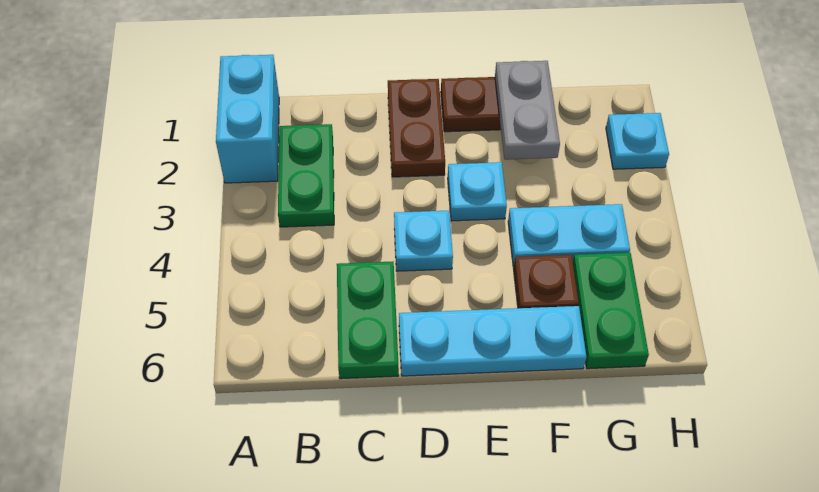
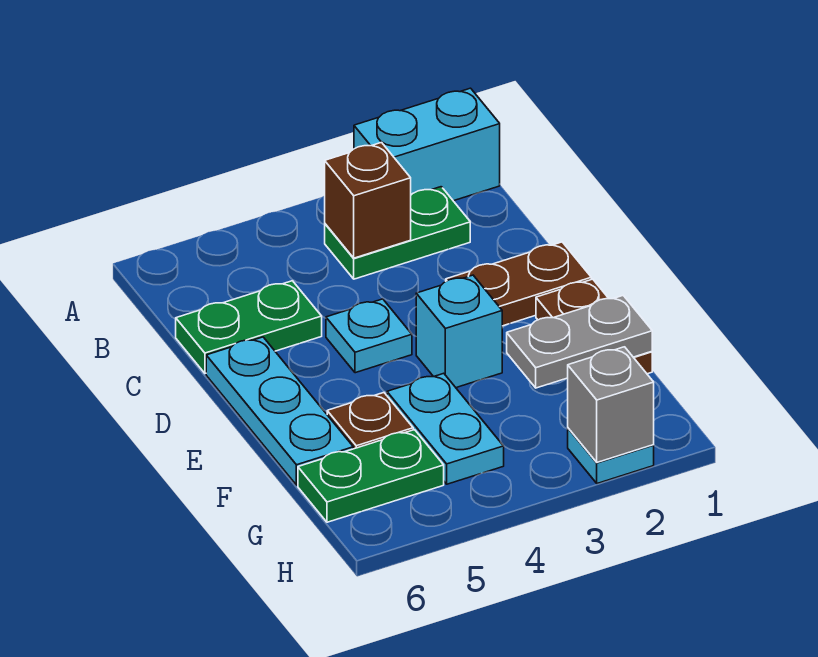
none -> brown 1x1 brick [325,143,411,258]
cyan 1x1 plate [448,162,507,221] -> cyan 1x1 brick [416,275,502,388]
none -> grey 1x1 brick [568,347,654,462]

